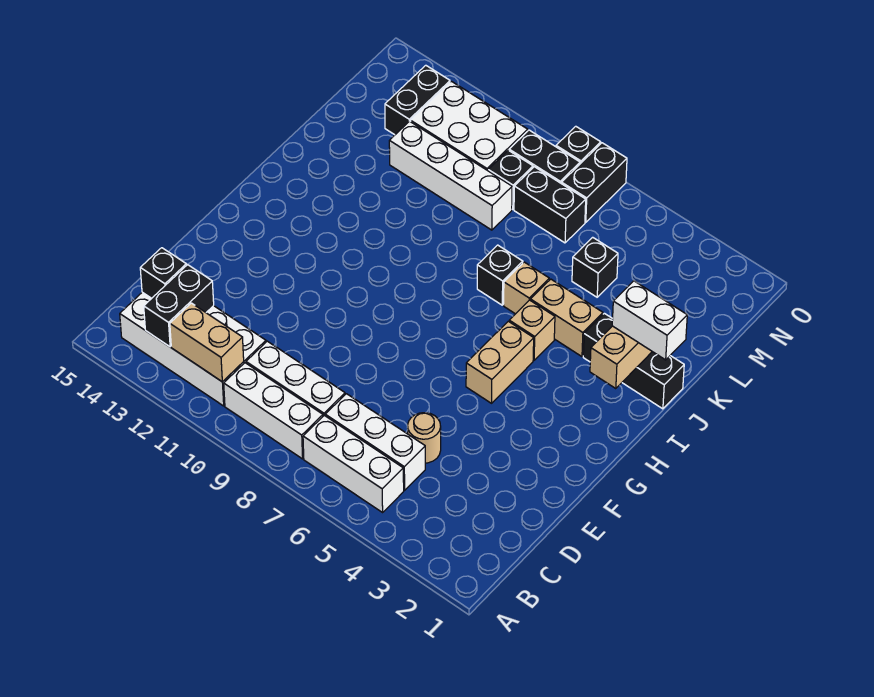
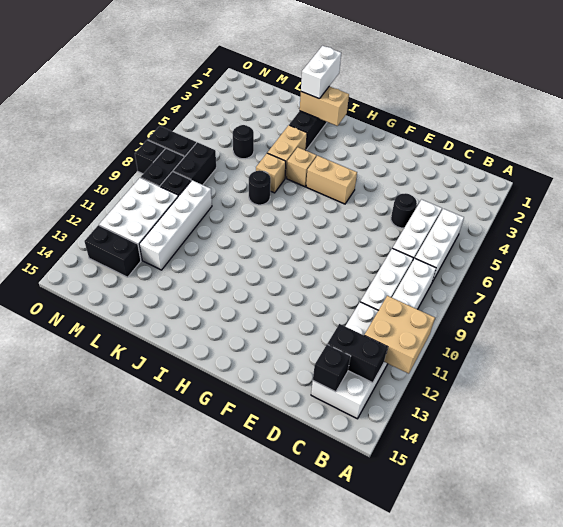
tan 1x2 brick [170,303,244,382] -> tan 2x2 brick [364,296,435,374]
tan 1x1 round brick [408,413,441,463] -> black 1x1 round brick [391,193,417,228]
black 1x1 brick [477,245,523,305] -> black 1x1 round brick [249,170,271,205]
black 1x1 brick [572,237,618,297] -> black 1x1 round brick [233,125,254,159]

